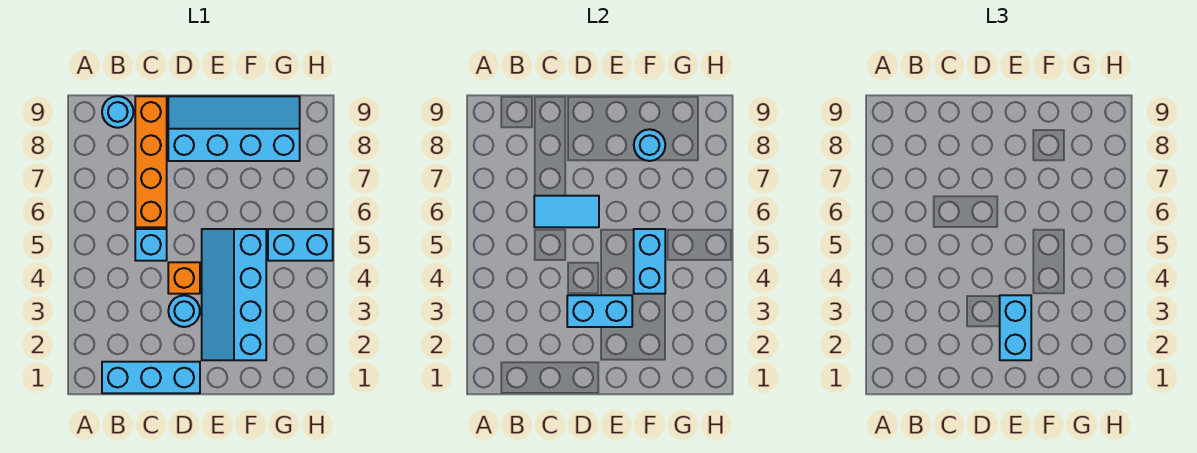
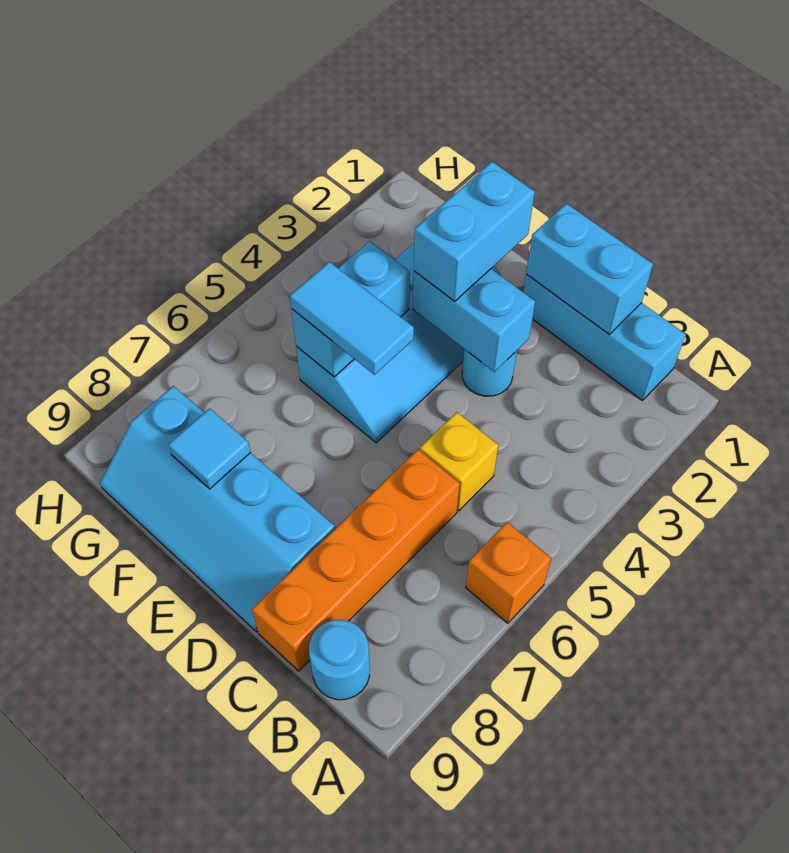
cyan 1x1 brick [135,229,167,261] -> yellow 1x1 brick [420,412,498,511]
cyan 1x2 tile [534,196,599,227] -> cyan 1x2 tile moved to [290,262,414,375]
orange 1x1 brick [168,262,200,294] -> orange 1x1 brick moved to [466,522,551,623]
cyan 1x1 round brick [634,129,665,161] -> cyan 1x1 tile [168,408,251,489]
cyan 1x2 brick [268,229,333,261] -> cyan 1x2 brick moved to [526,203,653,334]

